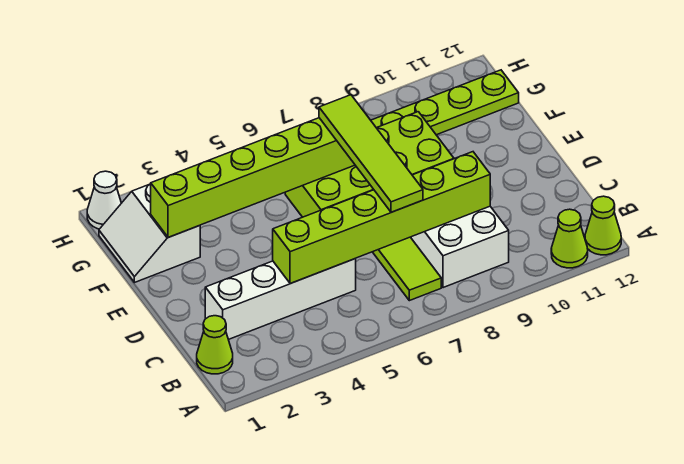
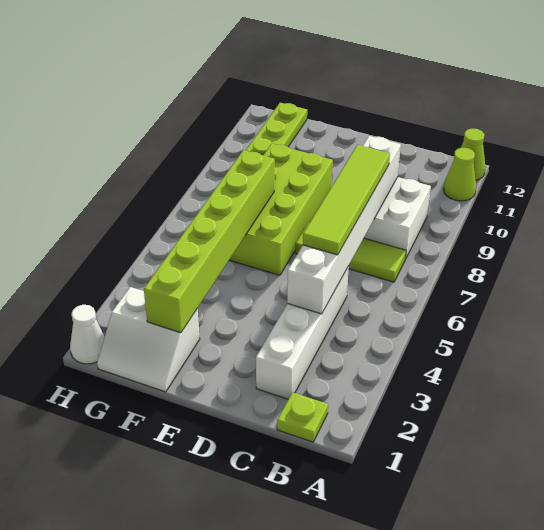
lime 1x1 cone [197,316,233,374] -> lime 1x1 plate [277,392,328,442]
lime 1x6 brick [273,152,490,284] -> white 1x6 brick [287,136,401,314]
lime 1x4 tile [319,95,423,212] -> lime 1x4 tile turned to [303,145,390,255]

